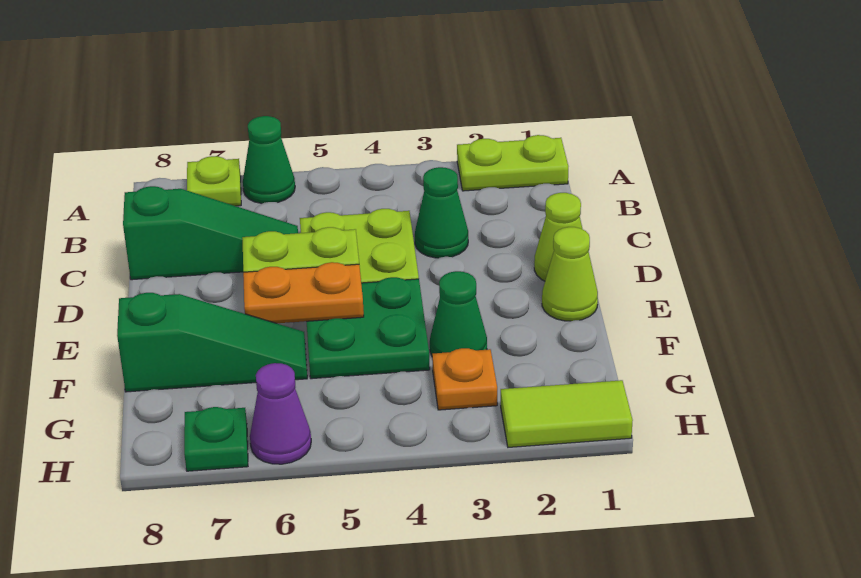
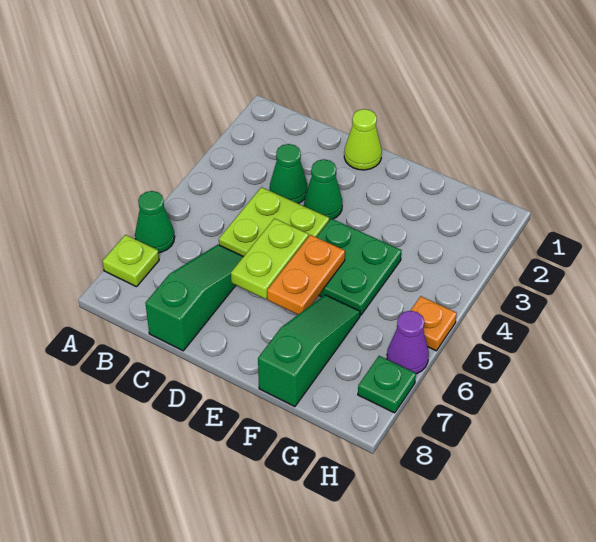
lime 1x2 plate [457,135,568,191] -> none
lime 1x1 cone [542,227,598,321] -> none
green 1x1 cone [430,271,487,355] -> green 1x1 cone moved to [304,159,342,220]
orange 1x1 plate [432,348,497,410] -> orange 1x1 plate moved to [410,296,457,351]
lime 1x2 tile [501,380,633,447] -> none

